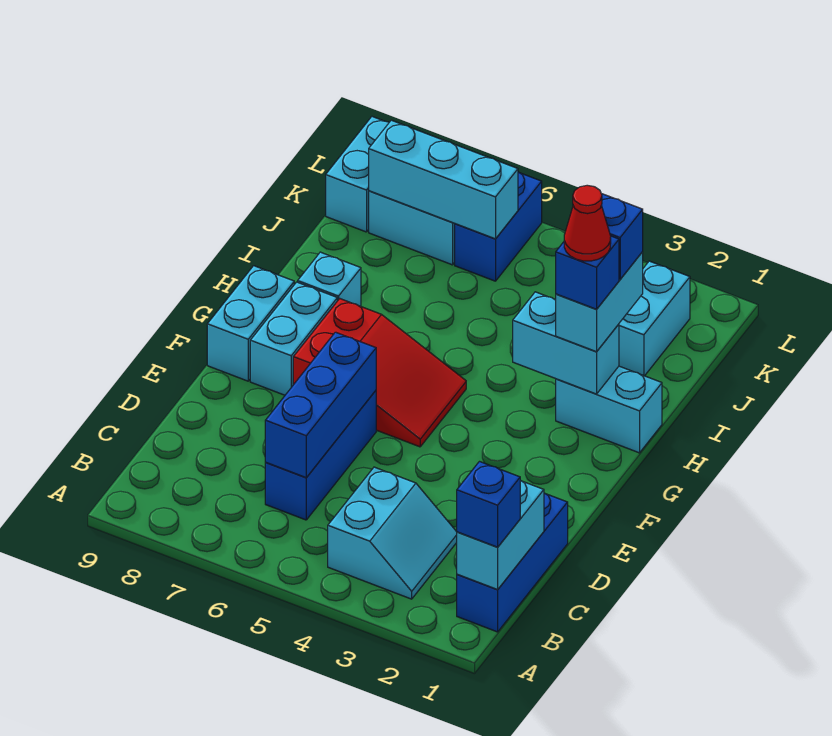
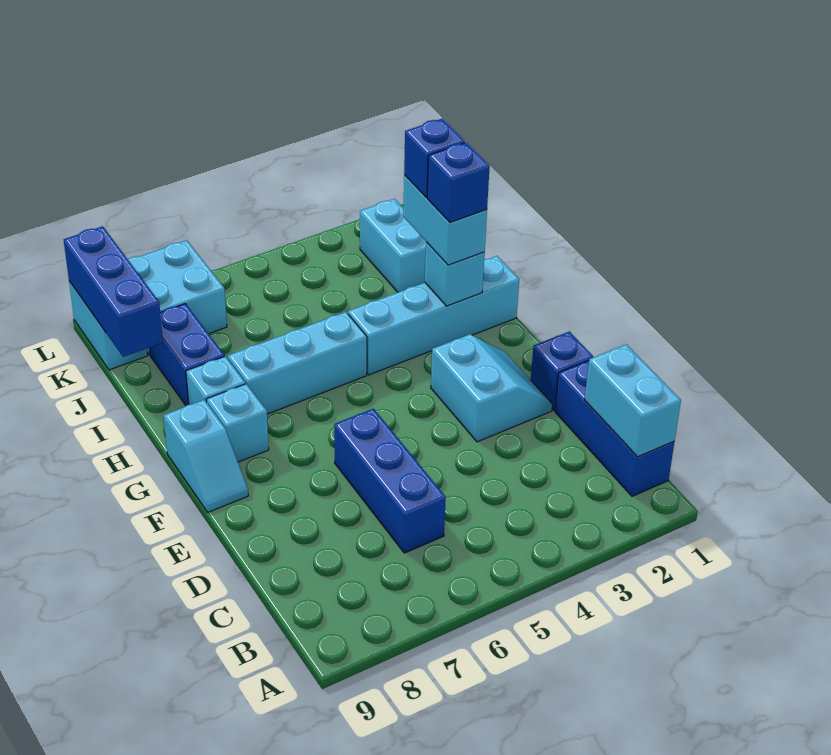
blue 1x1 brick [457,462,520,547] -> blue 1x1 brick moved to [531,331,593,410]
cyan 2x2 slope [328,467,457,599] -> cyan 2x2 slope moved to [431,334,553,442]
blue 1x3 brick [265,332,376,478] -> blue 1x3 brick moved to [64,226,163,357]
red 2x3 slope [293,299,466,447] -> none
cyan 1x2 brick [250,282,337,395] -> cyan 1x1 brick [206,384,269,462]
cyan 1x2 brick [207,266,294,381] -> cyan 1x2 slope [164,400,248,512]
cyan 1x2 brick [556,366,662,453] -> cyan 1x4 brick [348,256,519,375]
cyan 1x2 brick [513,292,619,394] -> cyan 1x1 brick [425,242,485,306]
red 1x1 cone [564,185,611,261] -> none
blue 1x2 brick [455,172,542,281] -> blue 1x2 brick moved to [150,304,225,405]
cyan 1x3 brick [369,120,518,239] -> cyan 1x3 brick moved to [228,312,367,414]

